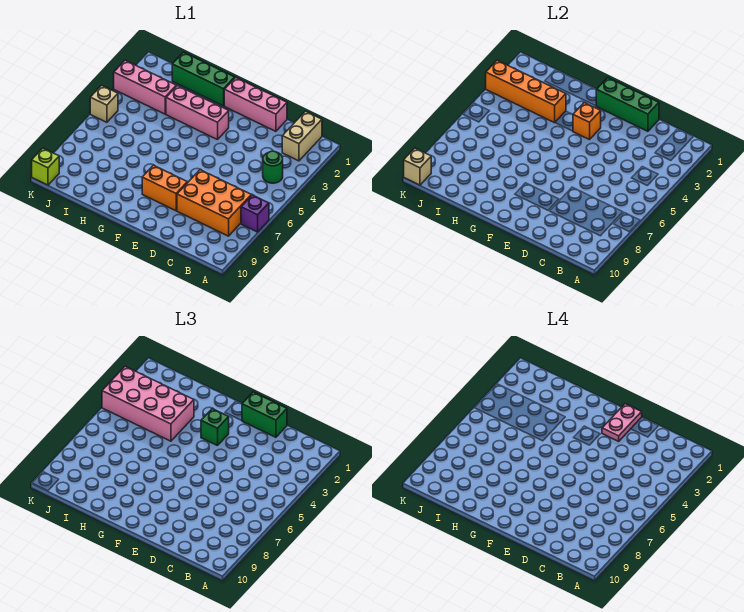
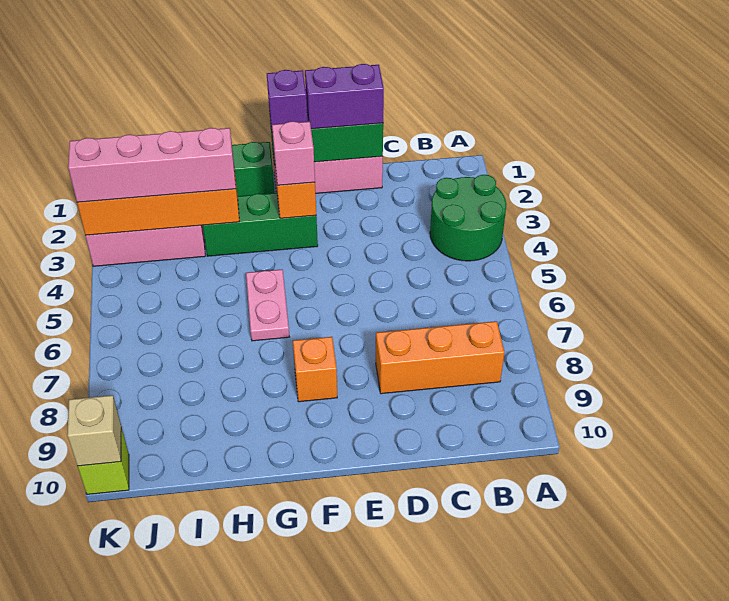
purple 1x1 brick [241,195,269,232] -> purple 1x1 brick moved to [267,70,308,132]
tan 1x2 brick [282,111,322,161] -> none
green 1x1 round brick [263,151,283,183] -> green 2x2 round brick [430,175,506,261]
orange 2x3 brick [177,170,251,236] -> orange 1x3 brick [376,321,504,394]
green 1x2 brick [242,392,287,437] -> purple 1x2 brick [305,64,384,129]
pink 1x2 plate [602,404,642,441] -> pink 1x2 plate moved to [246,269,289,341]
orange 1x2 brick [142,165,187,211] -> orange 1x1 brick [293,337,337,402]
pink 1x3 brick [166,86,229,140] -> green 1x3 brick [203,193,318,256]
green 1x1 brick [201,409,229,446] -> pink 1x1 brick [272,121,315,185]
pink 2x4 brick [102,366,194,441] -> pink 1x4 brick [68,128,236,202]
tan 1x1 brick [90,85,118,122] -> none

